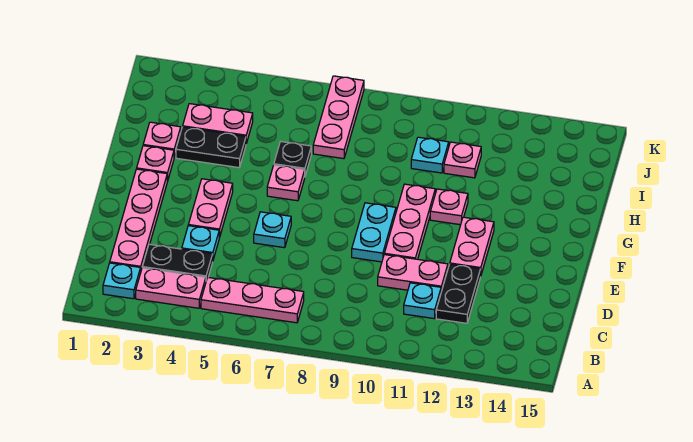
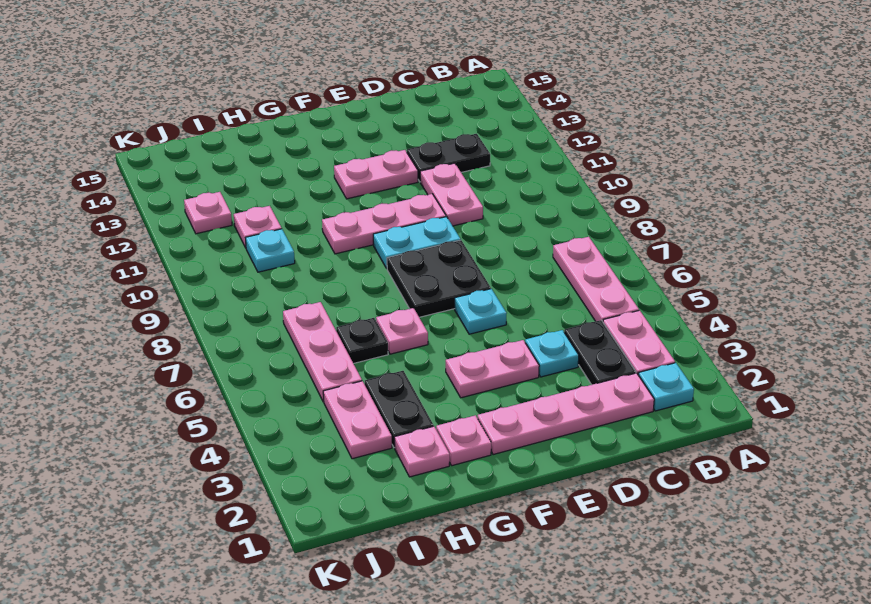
cyan 1x1 plate [404,283,441,319] -> none
none -> black 2x2 plate [387,240,491,317]
pink 1x1 plate [430,189,468,225] -> pink 1x1 plate moved to [184,192,232,234]
pink 1x3 plate [313,76,364,159] -> pink 1x3 plate turned to [283,302,362,402]

